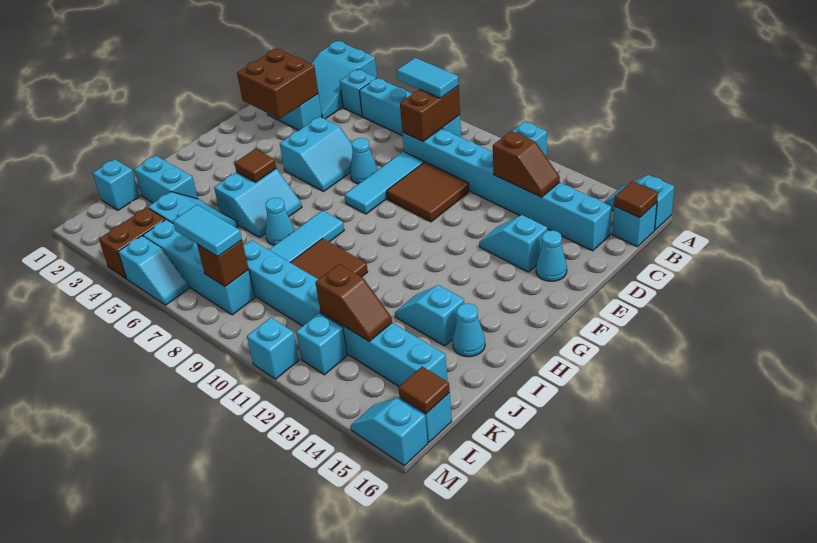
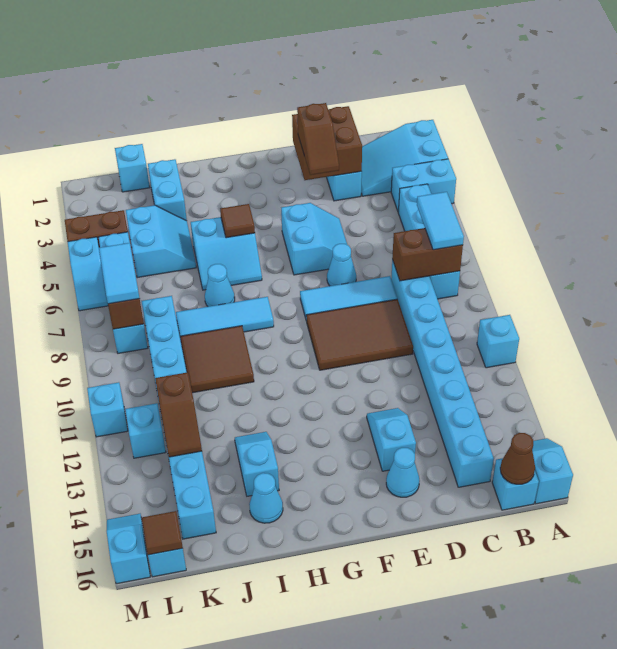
cyan 1x1 brick [340,69,376,116] -> cyan 1x2 brick [391,159,456,212]
brown 1x1 tile [614,181,658,218] -> brown 1x1 cone [500,433,535,484]
brown 1x2 slope [493,131,560,197] -> brown 1x2 slope moved to [297,103,339,175]
brown 2x2 tile [387,162,469,222] -> brown 2x3 tile [306,299,413,370]
cyan 2x2 slope [280,117,353,191] -> cyan 2x2 slope turned to [281,203,347,275]

